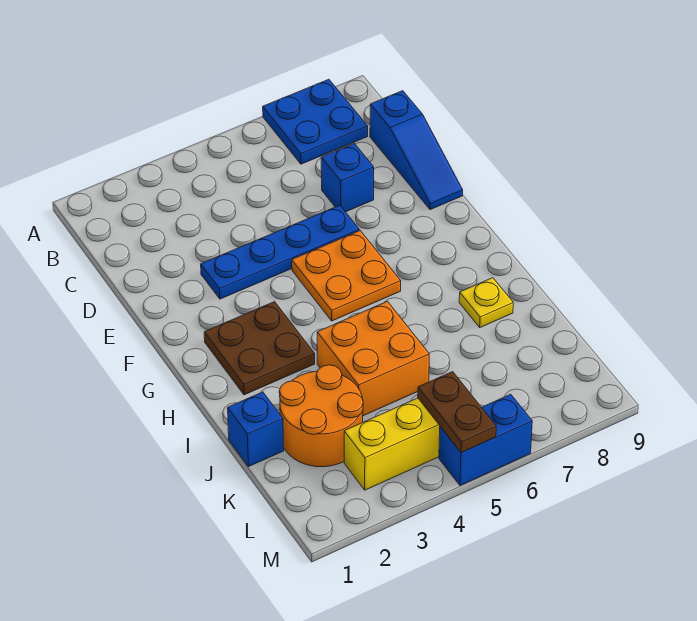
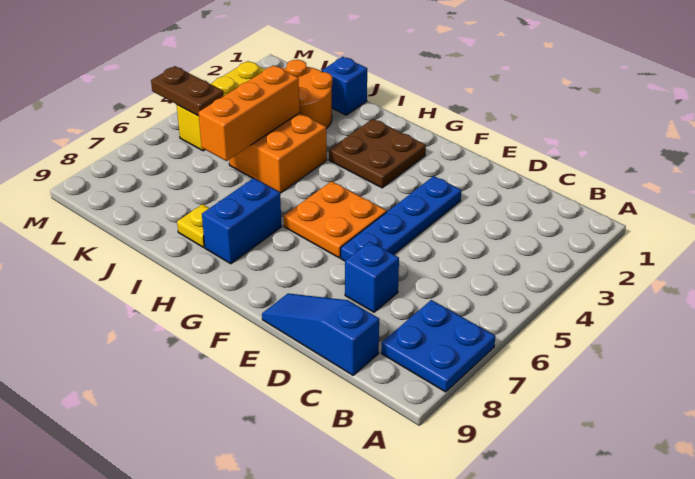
none -> orange 1x3 brick [199,65,300,161]
blue 1x2 brick [439,394,532,485] -> blue 1x2 brick moved to [202,178,282,264]

